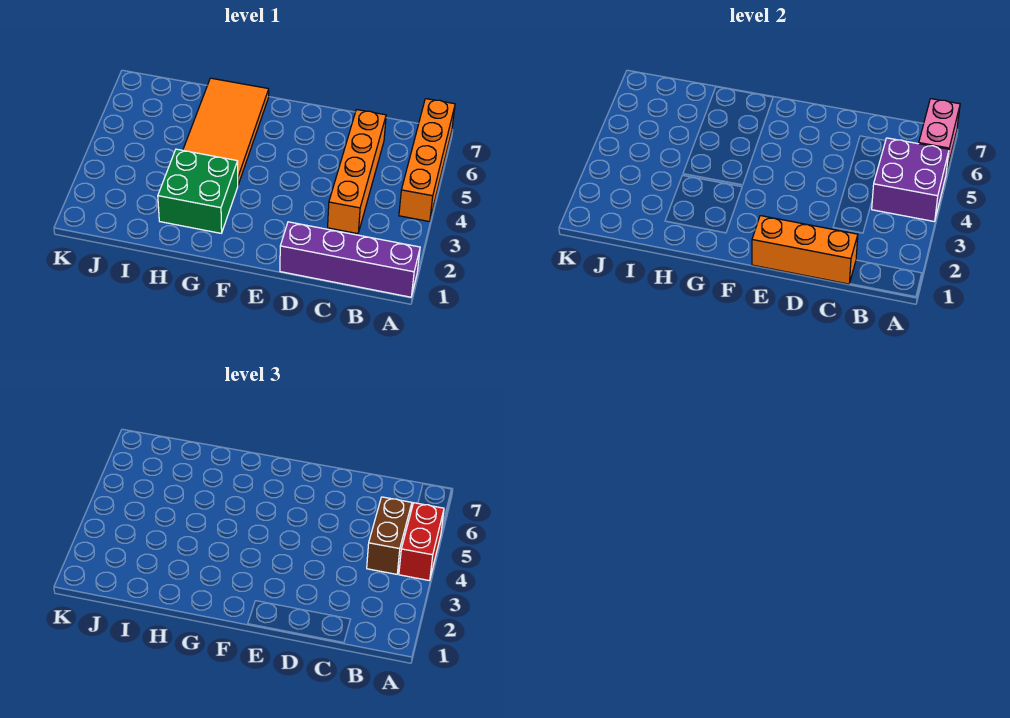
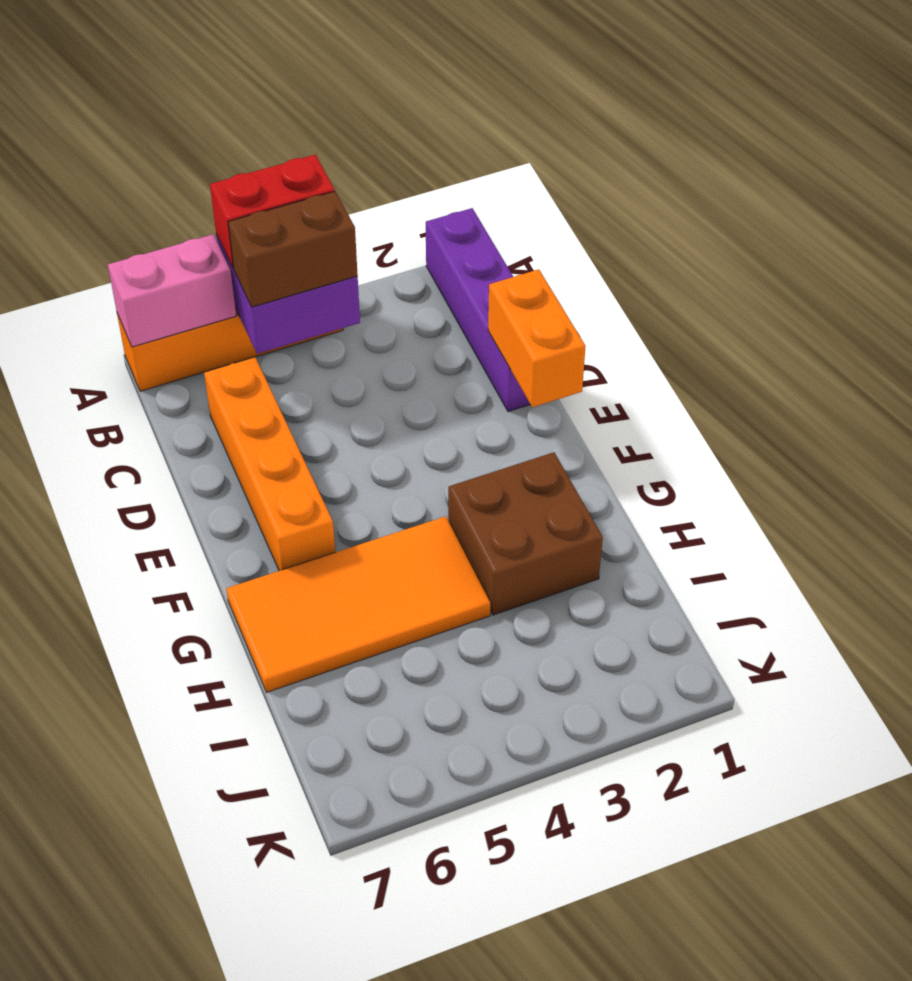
orange 1x3 brick [752,216,858,284] -> orange 1x2 brick [488,269,586,407]
orange 1x4 brick [328,110,386,234] -> orange 1x4 brick turned to [204,357,335,571]
green 2x2 brick [158,149,238,233] -> brown 2x2 brick [448,452,603,615]

